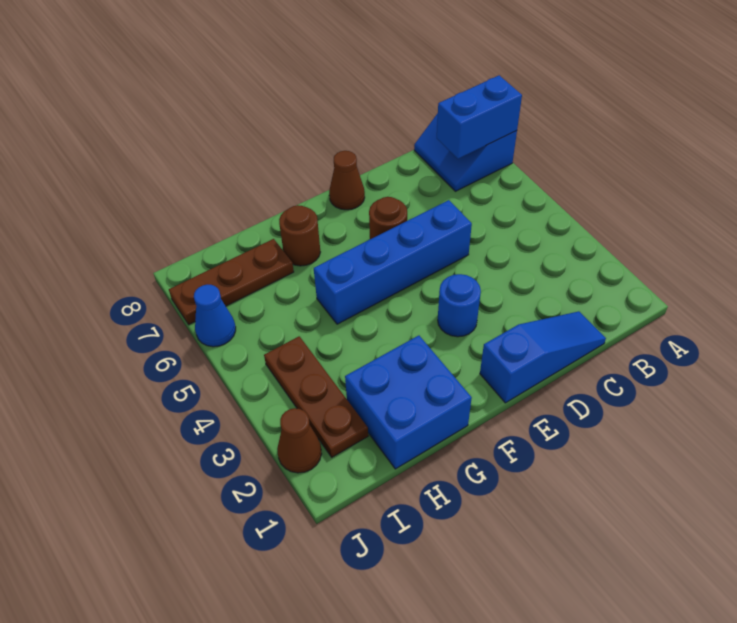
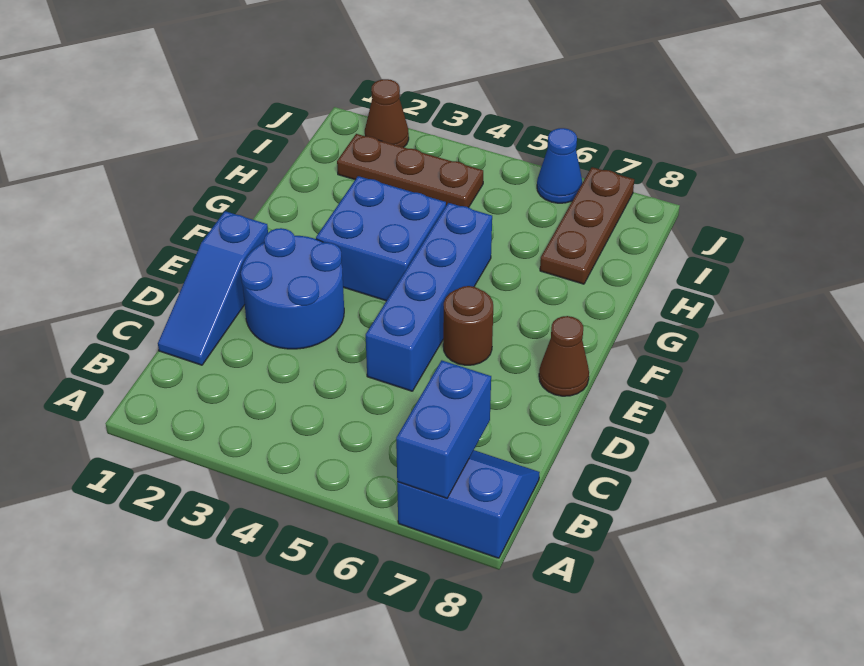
blue 1x1 round brick [438,274,481,337] -> blue 2x2 round brick [241,228,344,349]
blue 2x2 brick [345,336,472,469] -> blue 2x2 brick moved to [316,176,446,301]
brown 1x1 round brick [279,205,320,266] -> none

